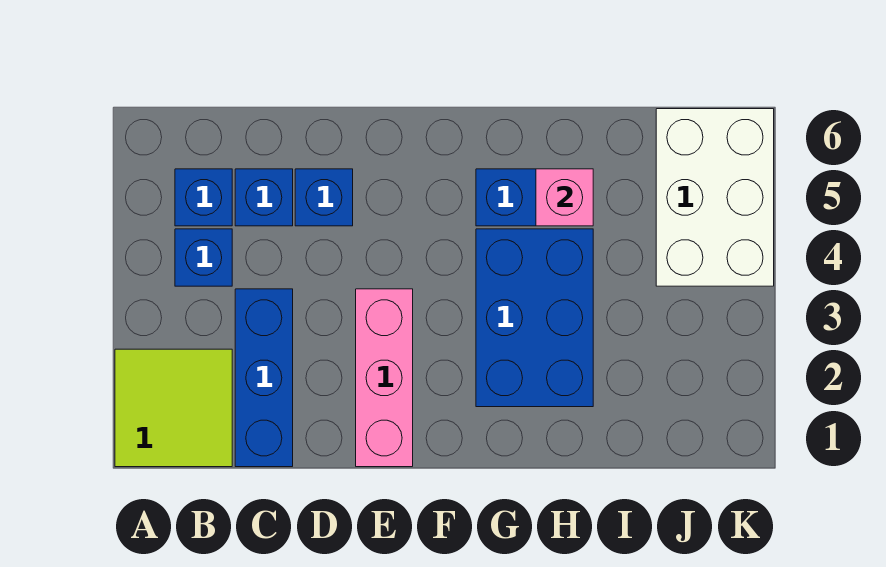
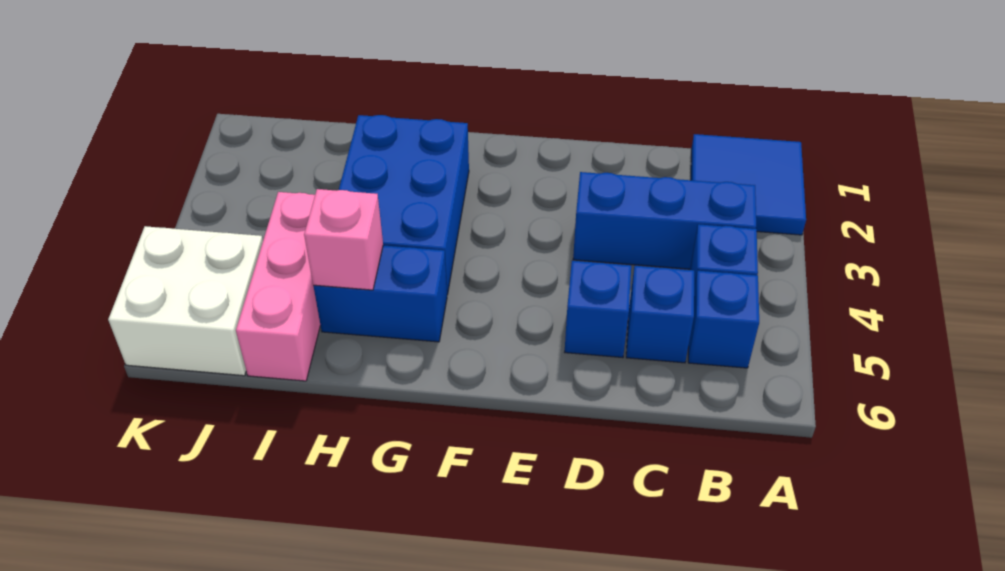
lime 2x2 tile [115,349,232,467] -> blue 2x2 tile [691,134,806,235]
blue 1x3 brick [235,289,293,467] -> blue 1x3 brick turned to [573,172,756,269]
pink 1x3 brick [356,289,413,467] -> pink 1x3 brick moved to [236,192,320,381]
white 2x3 brick [656,109,774,286] -> white 2x2 brick [108,226,263,376]

